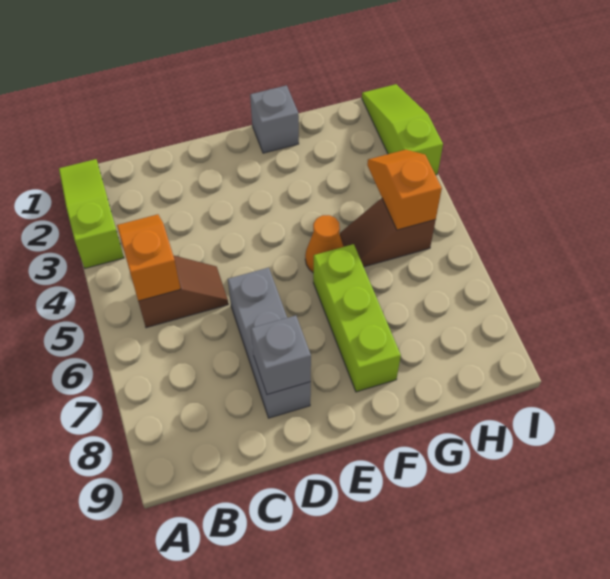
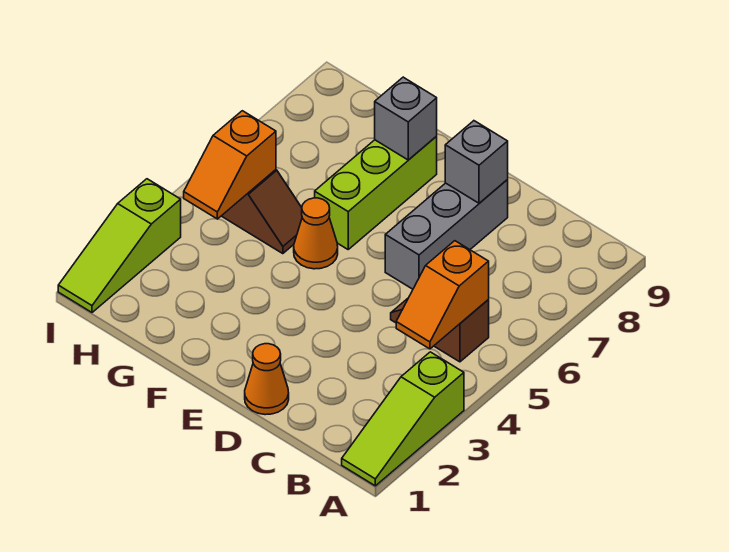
none -> orange 1x1 cone [245,344,289,415]
grey 1x1 brick [250,85,299,153] -> grey 1x1 brick moved to [375,77,437,160]

